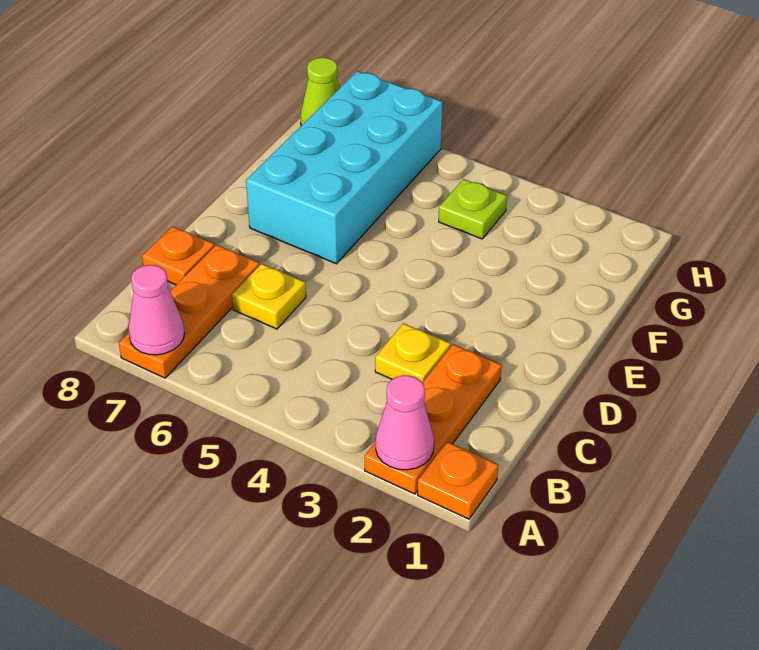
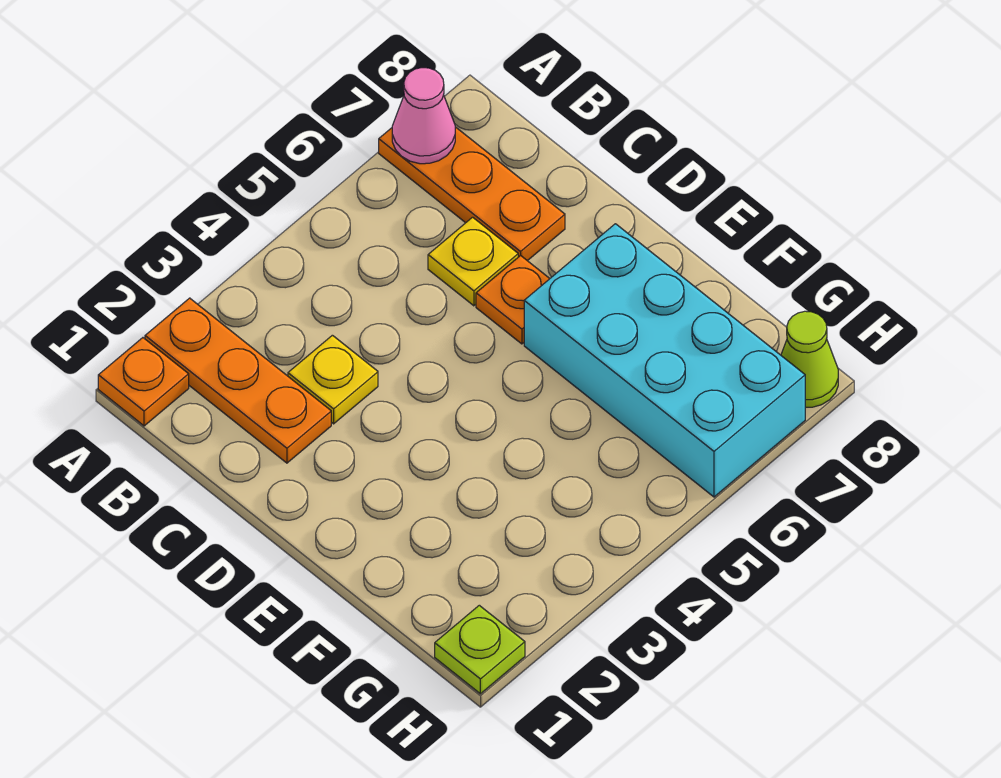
pink 1x1 cone [376,375,434,470] -> none
orange 1x1 plate [142,226,215,285] -> orange 1x1 plate moved to [476,255,550,344]
lime 1x1 plate [439,179,507,239] -> lime 1x1 plate moved to [435,605,525,694]

